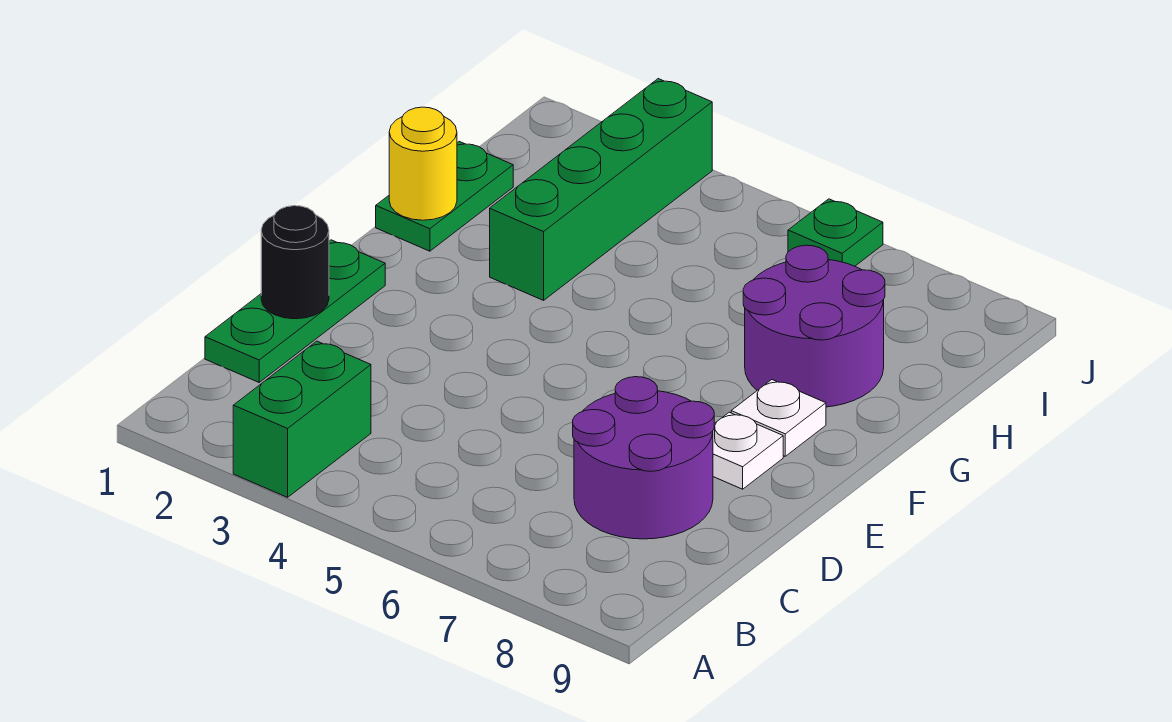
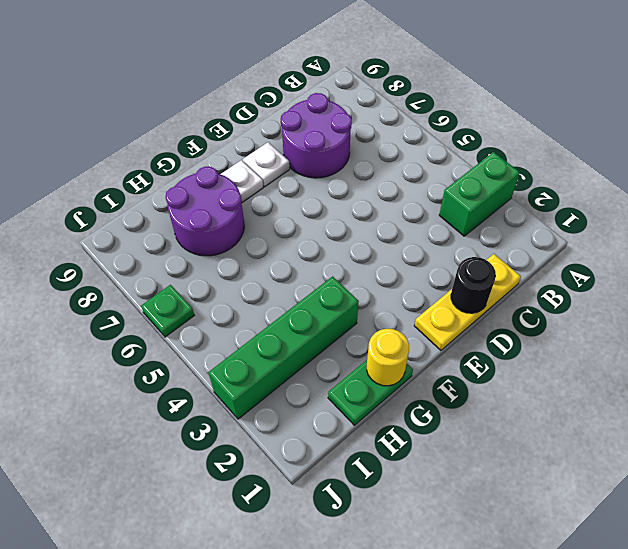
green 1x3 plate [205,240,385,382] -> yellow 1x3 plate [414,254,521,350]

